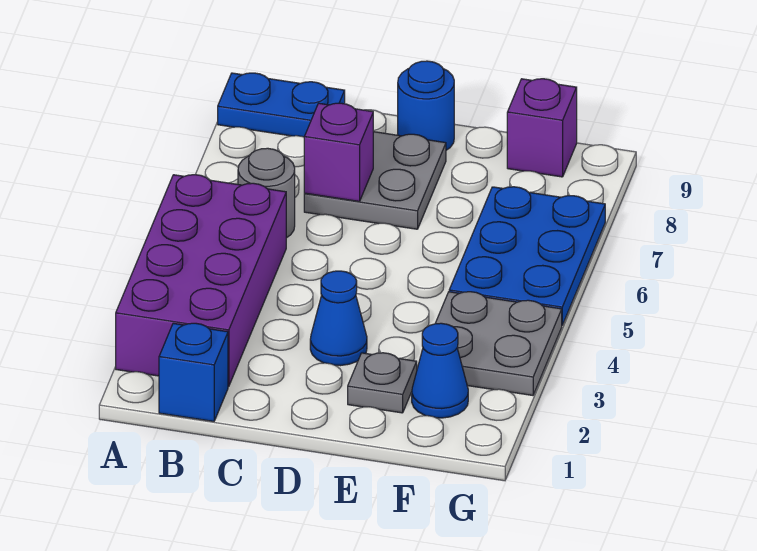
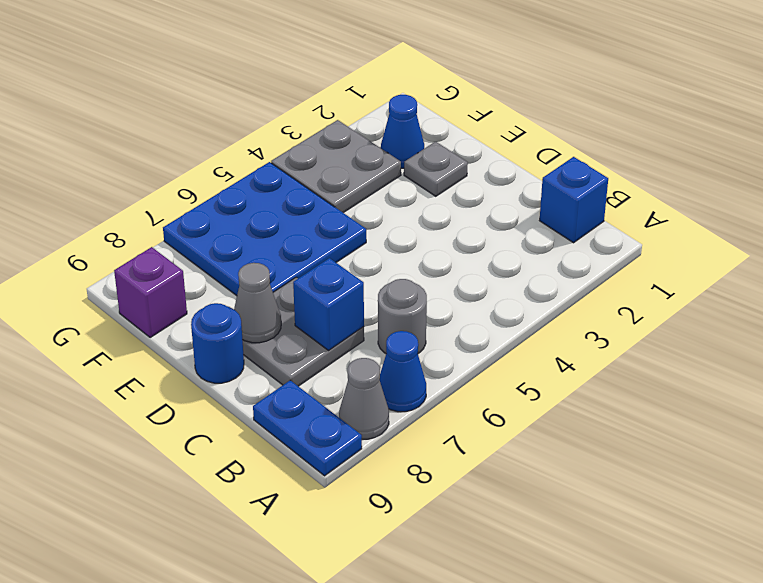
purple 2x4 brick [116,175,286,387] -> none
none -> grey 1x1 cone [339,358,389,439]
purple 1x1 brick [304,103,373,201] -> blue 1x1 brick [293,258,364,350]
blue 1x1 cone [310,271,367,366] -> blue 1x1 cone moved to [380,331,426,412]
none -> grey 1x1 cone [234,263,281,343]
blue 2x3 plate [449,187,605,325] -> blue 3x3 plate [163,162,366,296]

